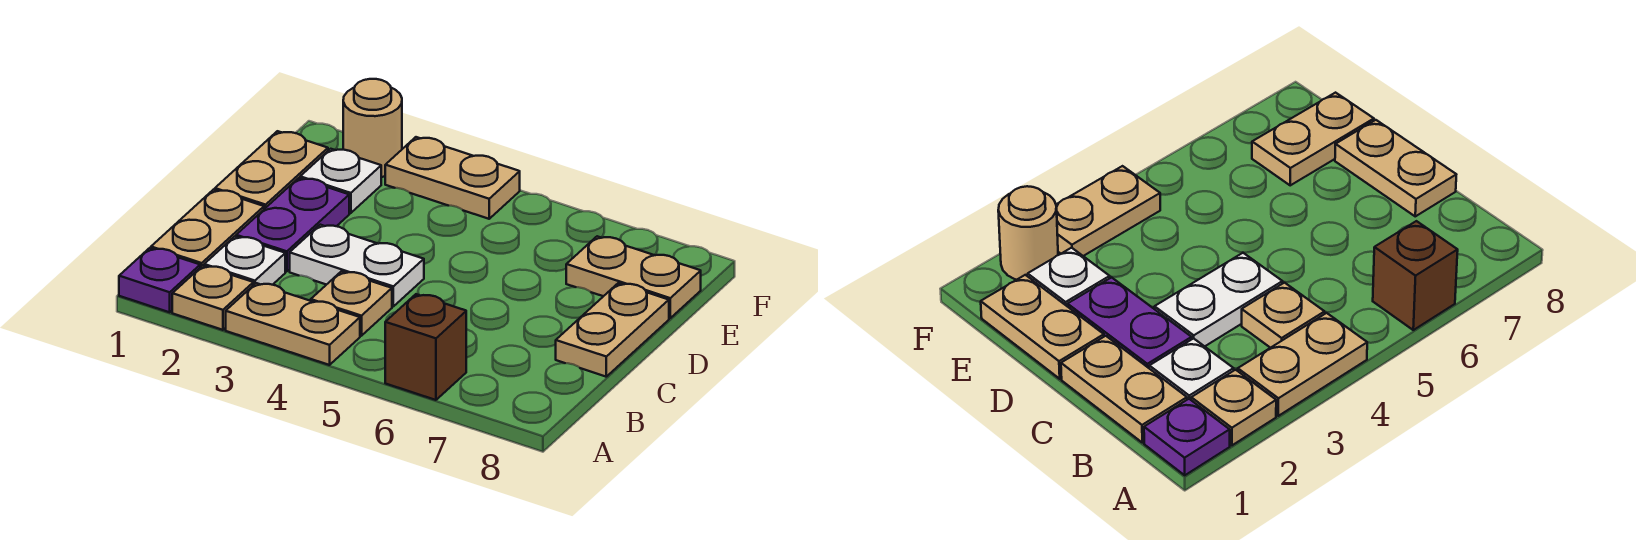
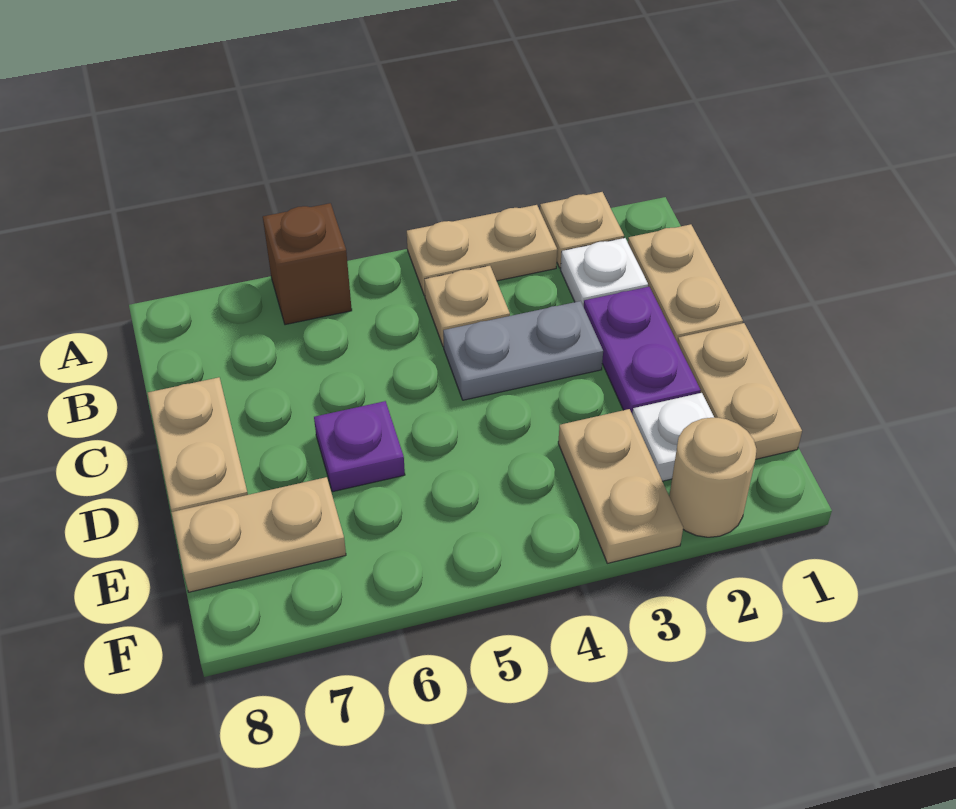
purple 1x1 plate [119,248,200,312] -> purple 1x1 plate moved to [314,401,405,492]
white 1x2 plate [290,225,424,306] -> grey 1x2 plate [443,301,603,400]
tan 1x2 plate [385,137,520,219] -> tan 1x2 plate turned to [558,409,683,563]

